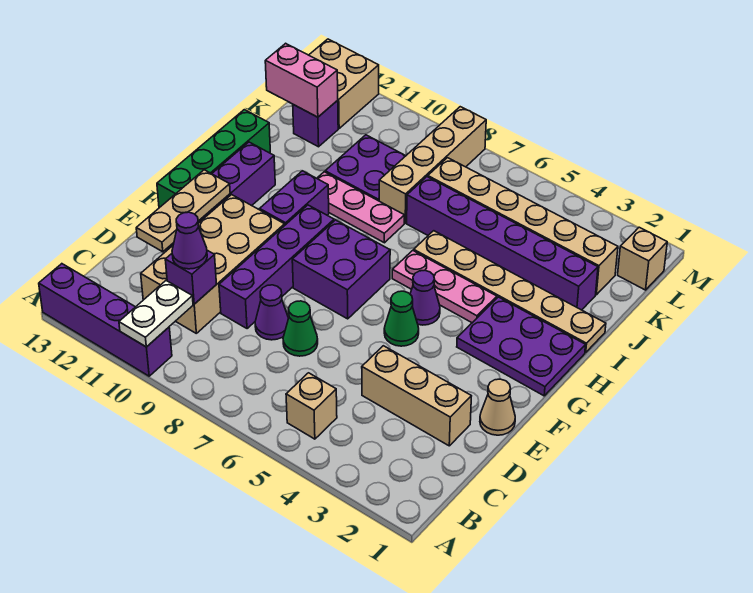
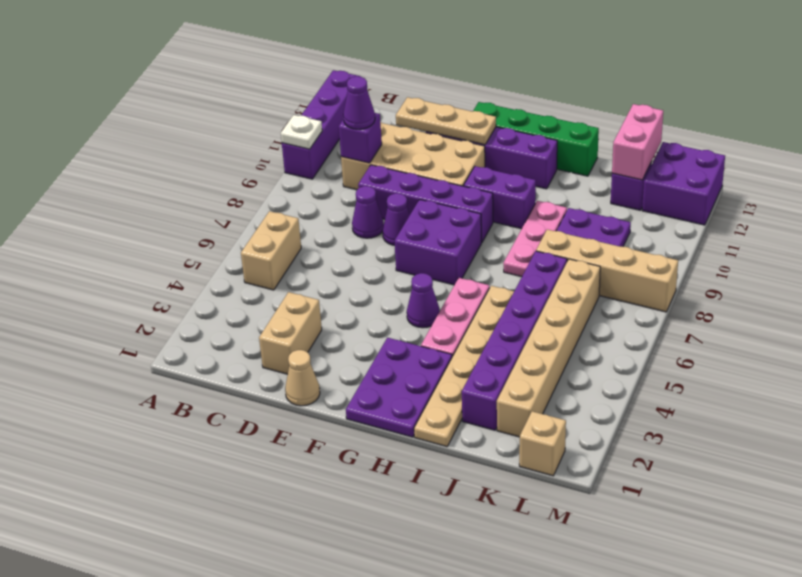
white 1x2 plate [119,281,193,347] -> white 1x1 plate [281,115,322,149]
tan 1x1 brick [286,373,337,439] -> tan 1x2 brick [241,211,301,290]
tan 1x3 brick [362,346,471,446] -> tan 1x2 brick [259,292,322,374]
green 1x1 cone [283,301,318,356] -> none
none -> purple 1x1 cone [383,193,410,245]
green 1x1 cone [384,291,419,346] -> none
tan 2x2 brick [309,39,379,128] -> purple 2x2 brick [642,142,725,225]

